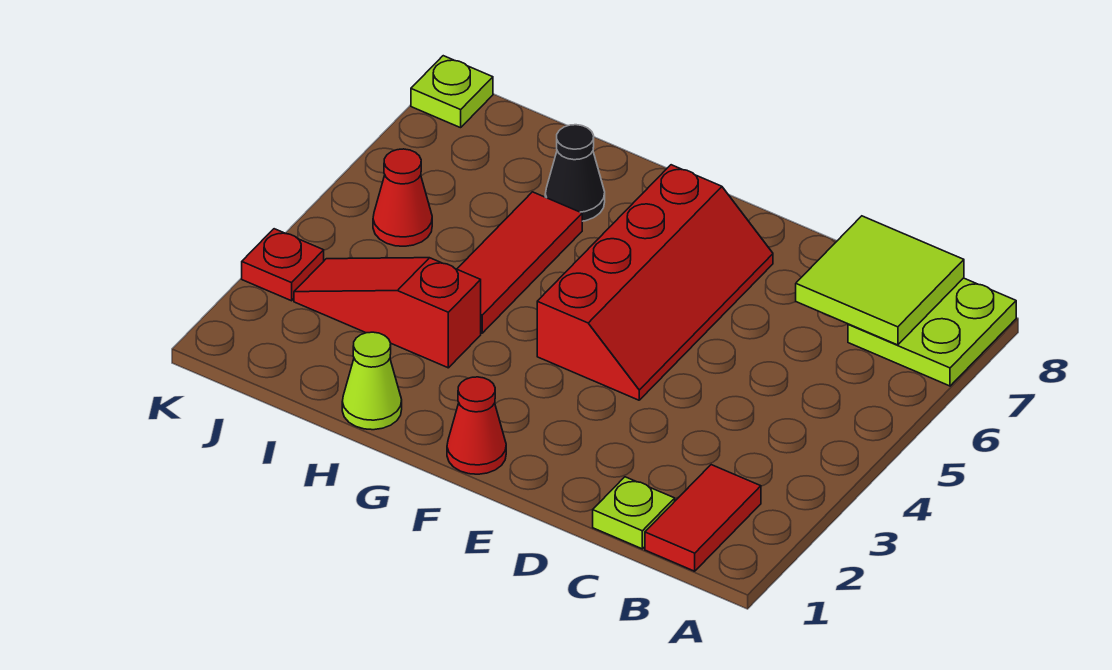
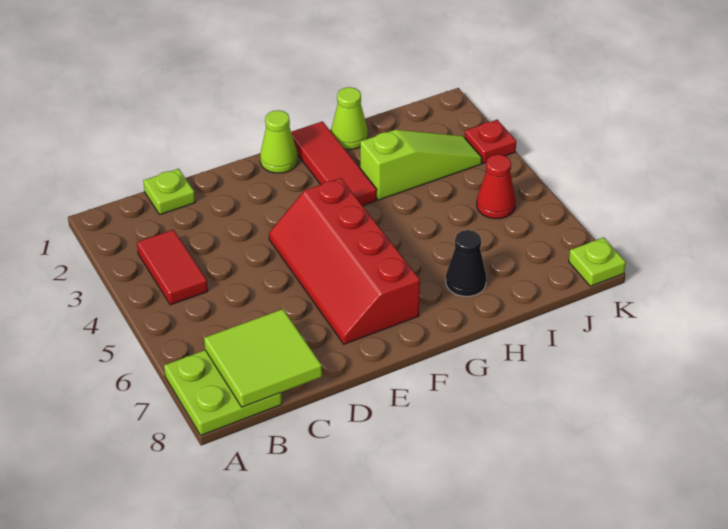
red 1x2 tile [645,465,761,571] -> red 1x2 tile moved to [137,230,208,305]
red 1x1 cone [447,377,506,474] -> lime 1x1 cone [260,110,298,173]
red 1x3 slope [294,258,481,368] -> lime 1x3 slope [360,130,482,200]
red 1x3 tile [457,192,582,333] -> red 1x3 tile moved to [291,121,377,206]

